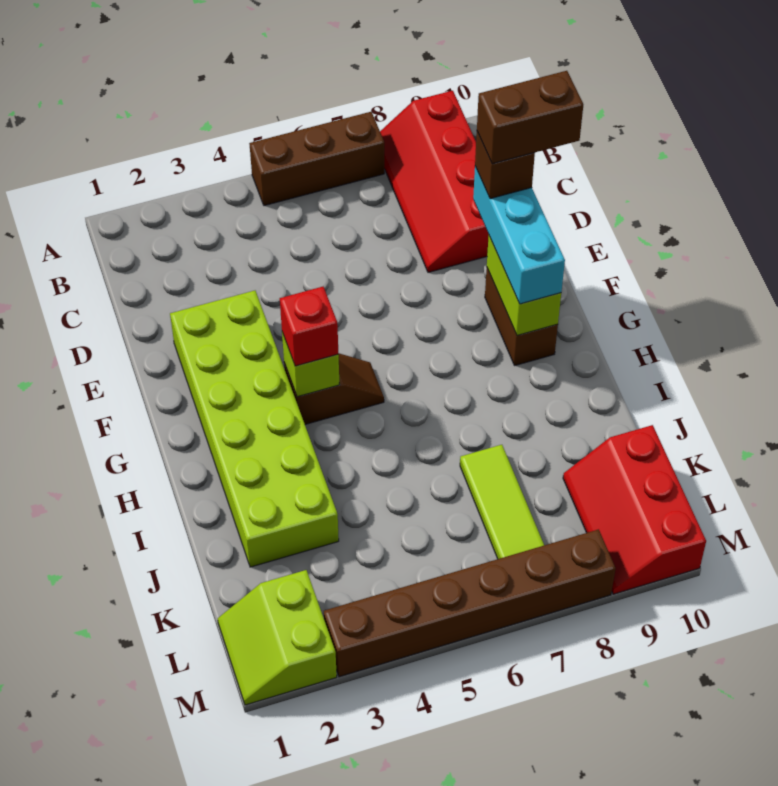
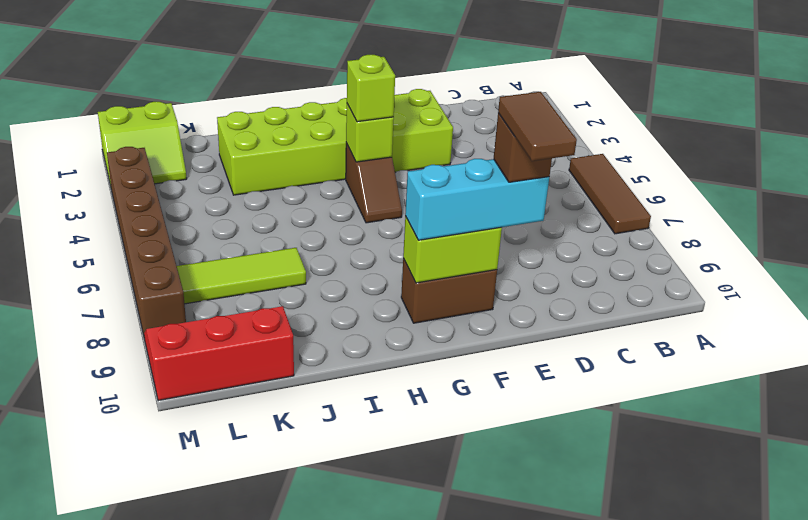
brown 1x3 brick [249,112,384,206] -> brown 1x3 tile [569,154,651,234]
red 2x4 slope [380,91,489,272] -> none
brown 1x2 brick [477,71,583,164] -> brown 1x2 tile [498,92,577,161]
red 1x1 brick [280,287,338,366] -> lime 1x1 brick [347,55,395,122]
lime 2x2 slope [218,570,337,705] -> lime 2x2 slope turned to [98,102,187,186]

